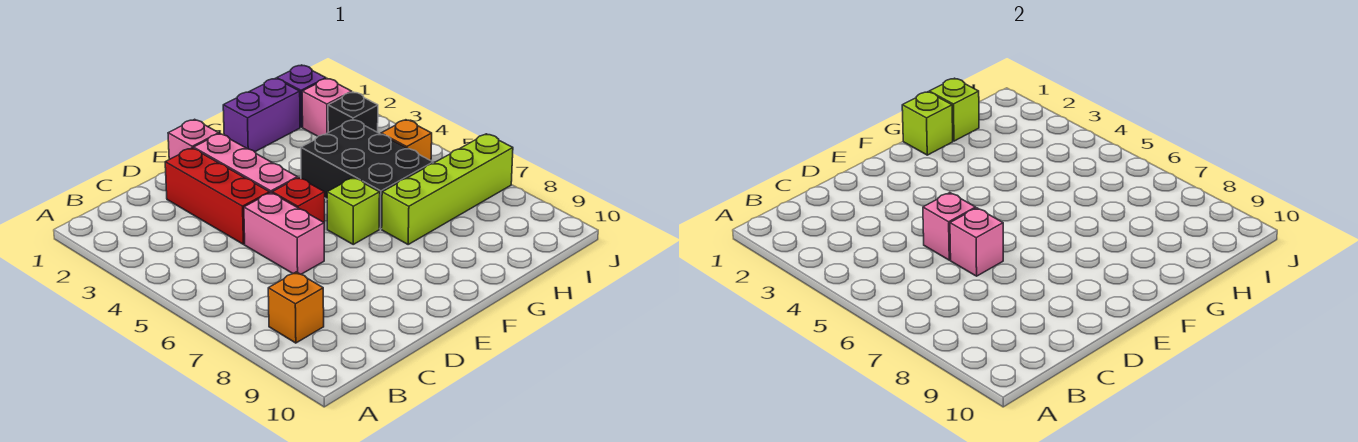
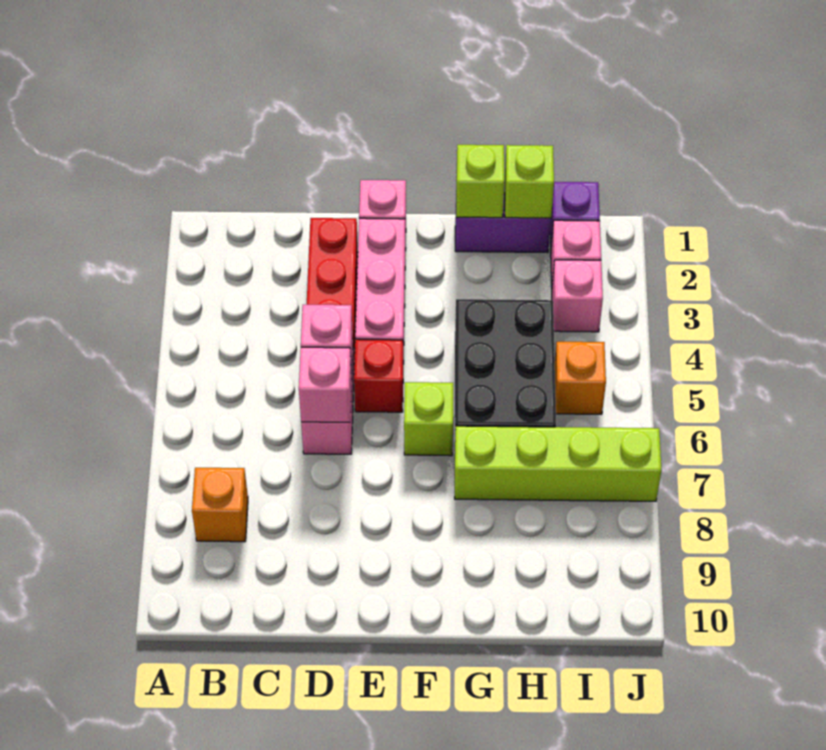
black 1x1 brick [328,92,378,132] -> pink 1x1 brick [552,260,603,332]

